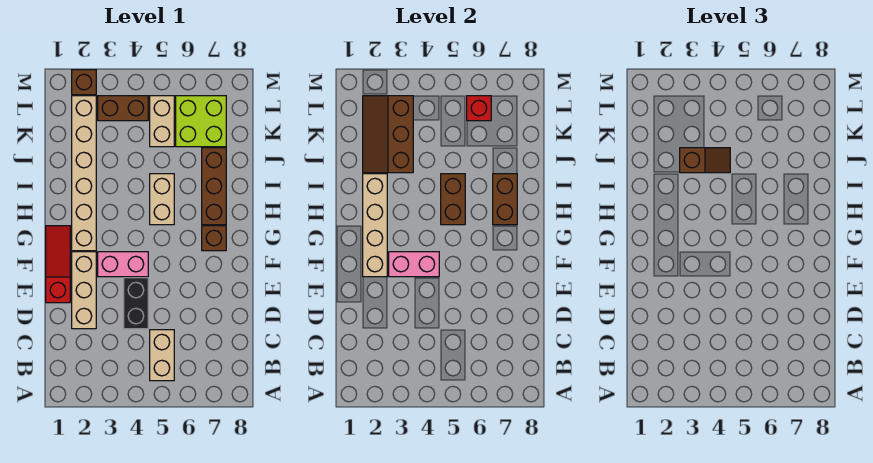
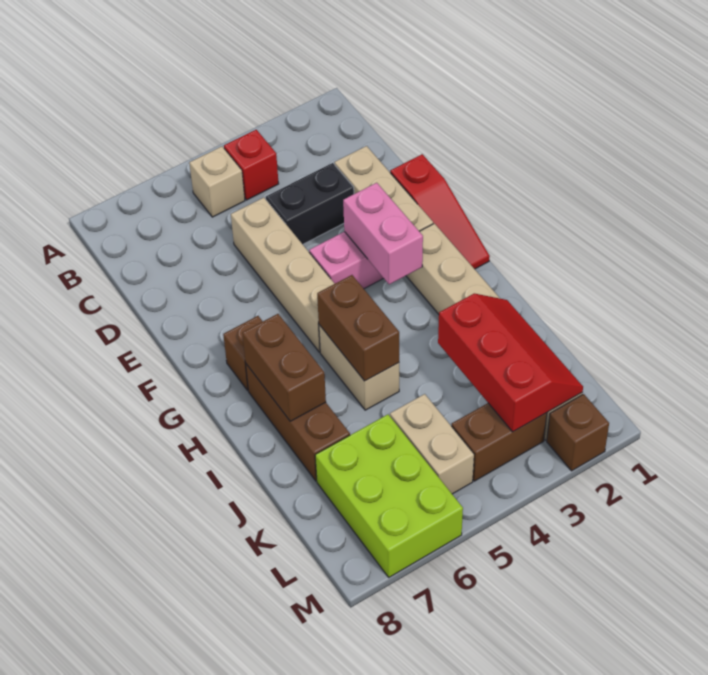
tan 1x2 brick [150,330,174,381] -> tan 1x1 brick [189,146,245,217]
black 1x2 brick [124,278,148,329] -> black 1x2 brick turned to [266,163,354,244]
tan 1x4 brick [363,174,387,277] -> tan 1x4 brick moved to [231,198,335,352]
pink 1x2 brick [389,252,439,277] -> pink 1x2 brick turned to [343,183,423,284]
brown 2x3 slope [363,96,413,173] -> red 2x3 slope [438,294,583,432]
brown 1x2 slope [680,148,730,173] -> none
lime 2x2 brick [176,96,226,147] -> lime 2x3 brick [315,415,463,577]
red 1x1 brick [467,96,491,121] -> red 1x1 brick moved to [224,130,279,200]

